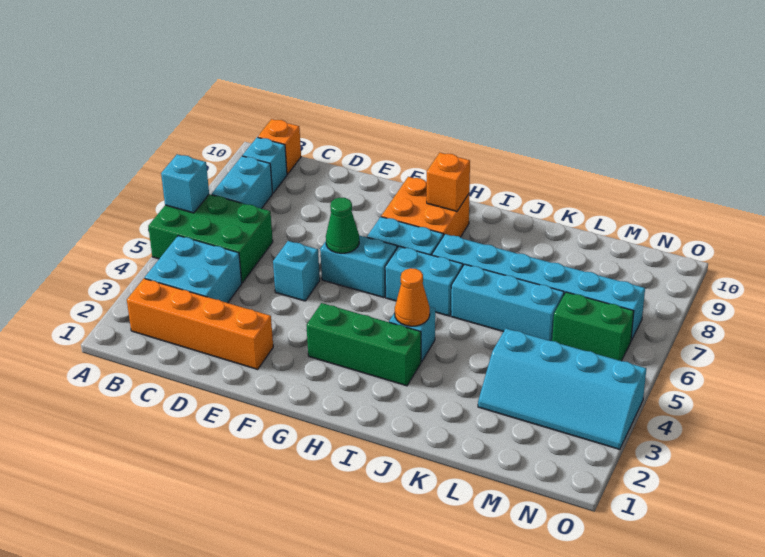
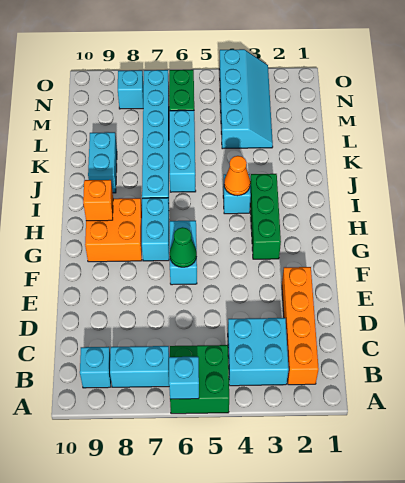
green 2x3 brick [148,194,273,283] -> green 2x2 brick [170,345,229,414]
orange 1x1 brick [258,119,301,174] -> none
cyan 1x1 brick [273,241,320,301] -> cyan 1x1 brick moved to [118,70,143,109]
cyan 1x2 brick [385,246,463,316] -> cyan 1x2 brick moved to [88,132,117,193]

